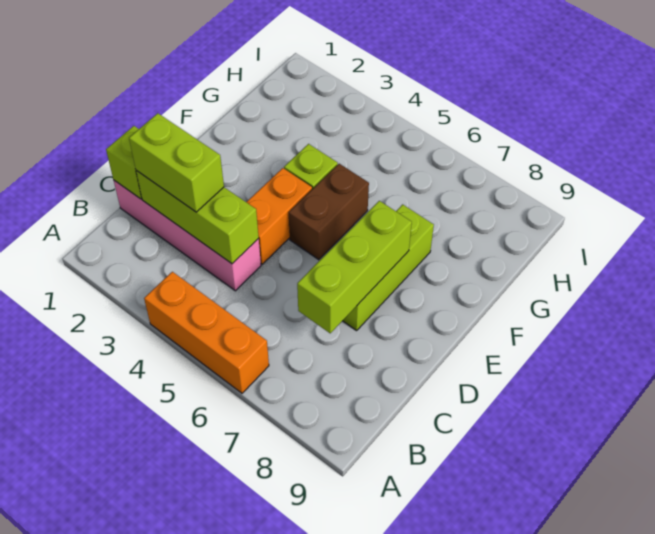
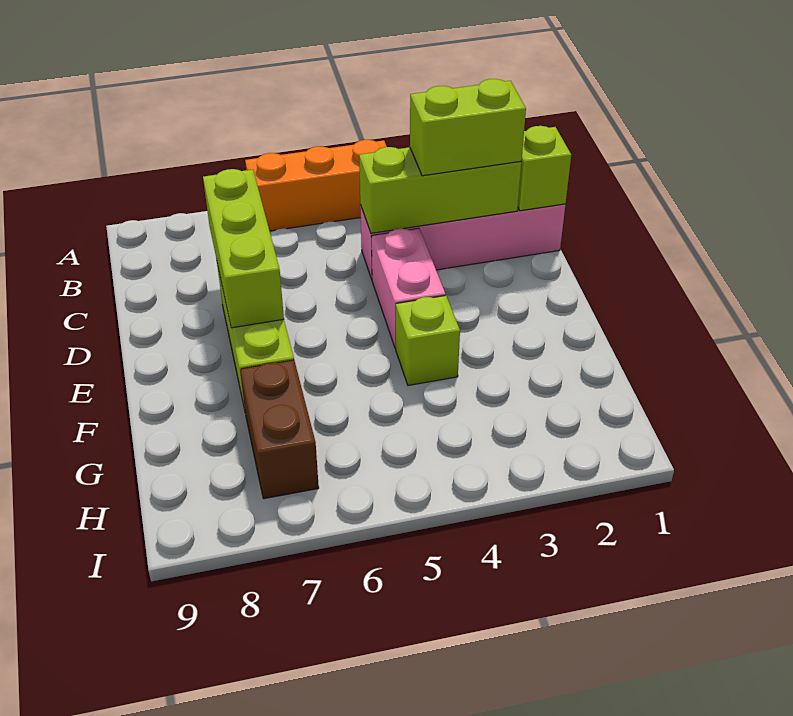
orange 1x2 brick [247,168,312,264] -> pink 1x2 brick [371,228,445,348]
brown 1x2 brick [289,164,369,260] -> brown 1x2 brick moved to [240,360,319,499]

